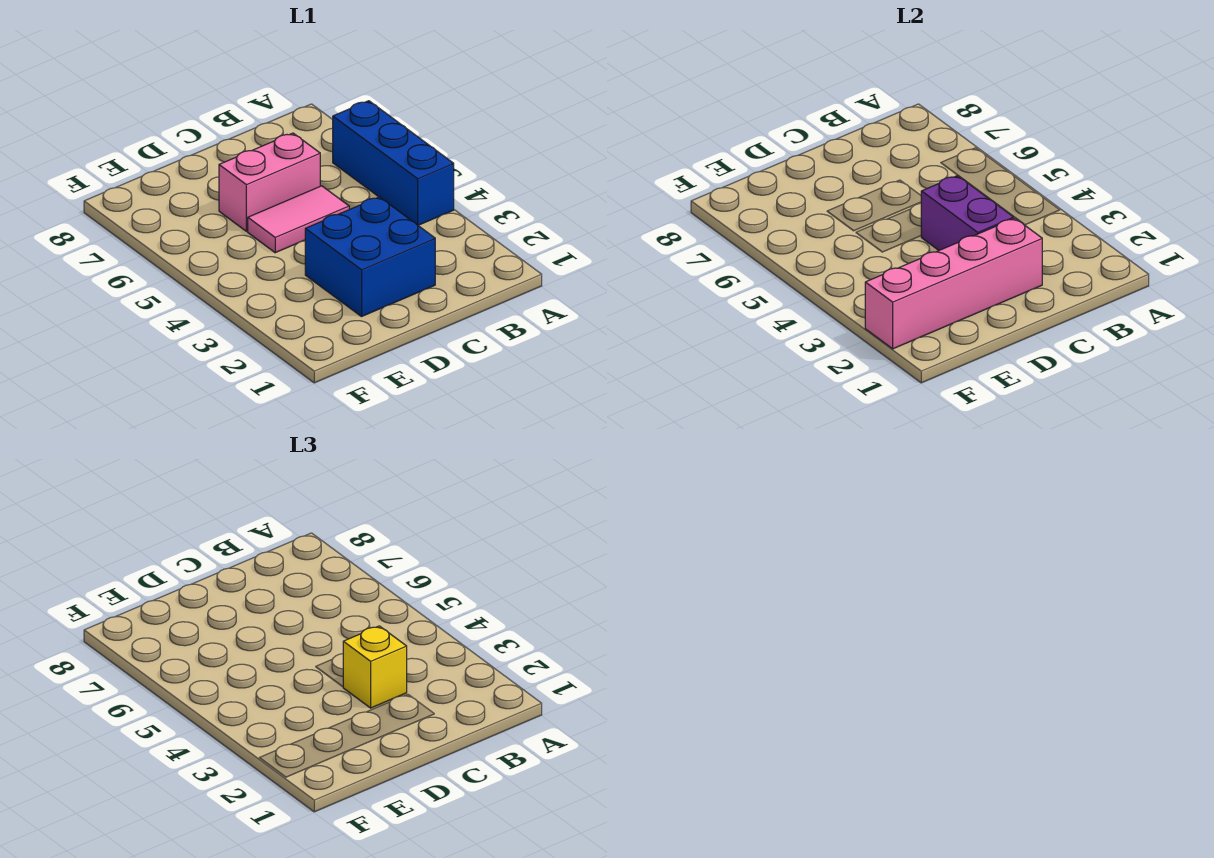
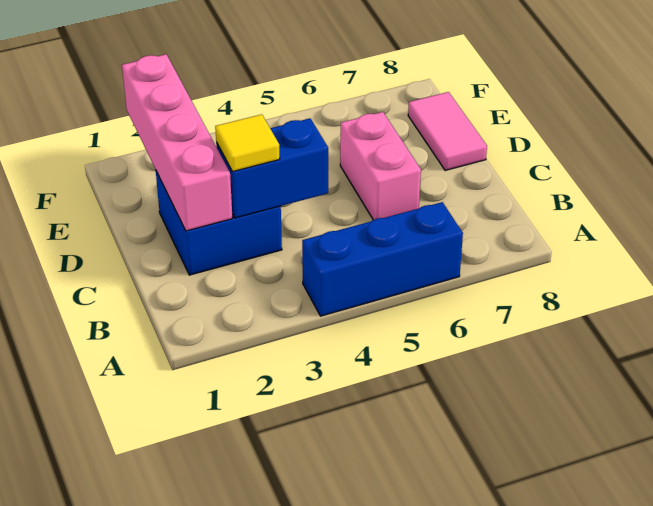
purple 1x2 brick [921,176,1014,250] -> blue 1x2 brick [216,118,328,218]
yellow 1x1 brick [343,626,407,708] -> yellow 1x1 tile [215,114,280,172]
pink 1x2 tile [248,186,349,253] -> pink 1x2 tile moved to [408,92,487,171]

